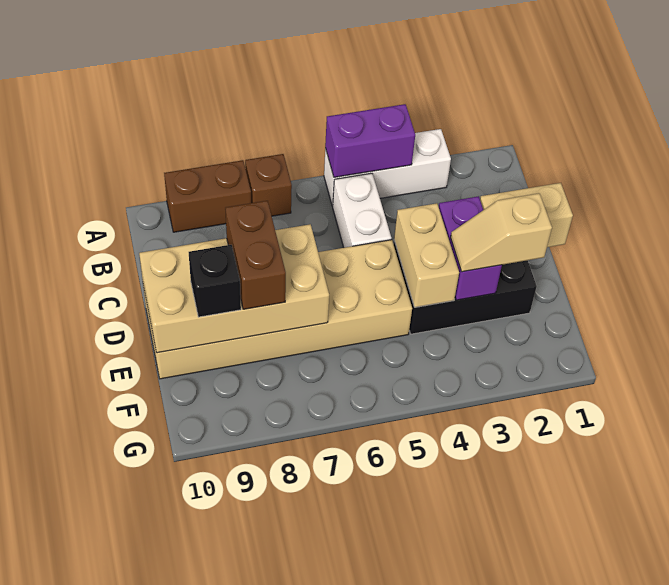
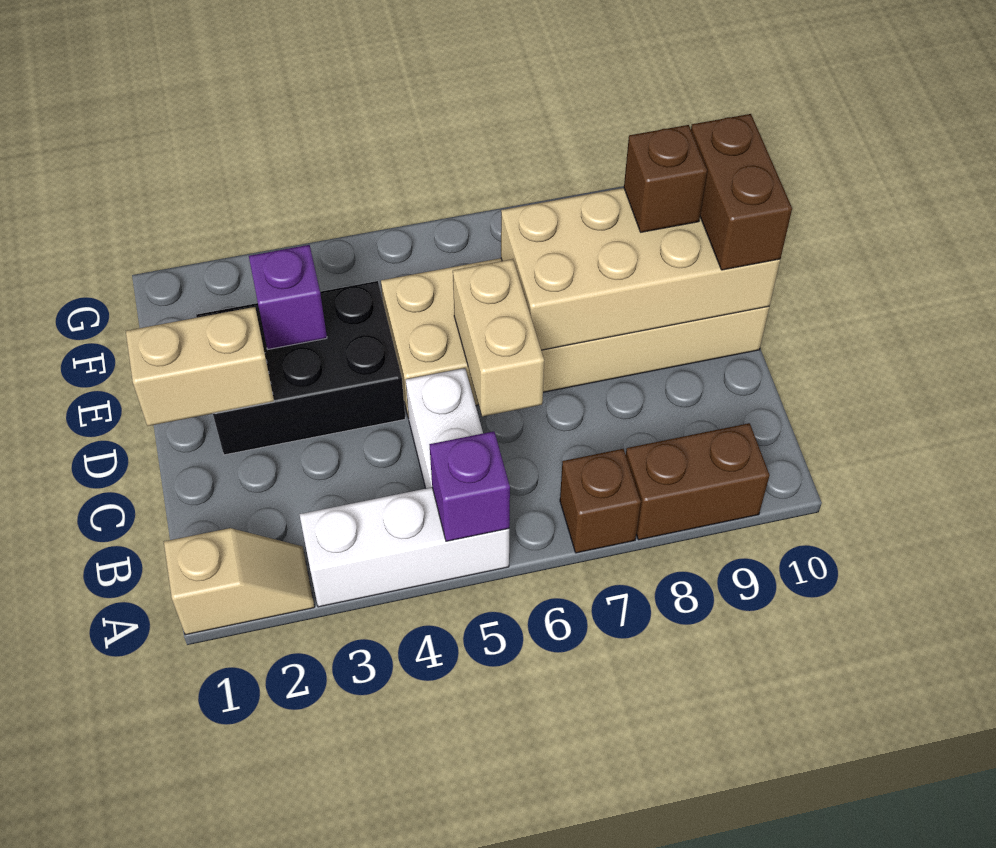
purple 1x2 brick [325,104,415,177] -> purple 1x1 brick [429,431,510,541]
purple 1x2 brick [439,196,502,300] -> purple 1x1 brick [249,245,327,349]
tan 1x2 brick [394,203,459,307] -> tan 1x2 brick moved to [453,259,544,416]
brown 1x2 brick [225,201,286,309] -> brown 1x2 brick moved to [691,114,792,270]
tan 1x2 slope [451,193,552,272] -> tan 1x2 slope moved to [164,528,315,635]
black 1x1 brick [189,245,241,317] -> brown 1x1 brick [624,125,707,232]

